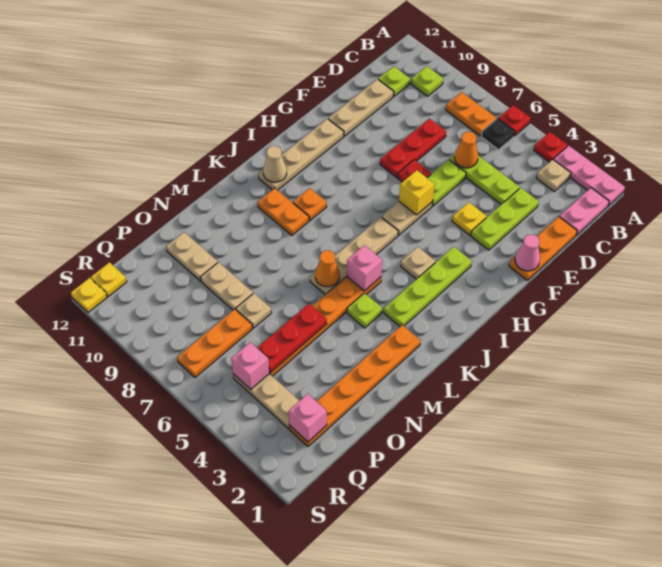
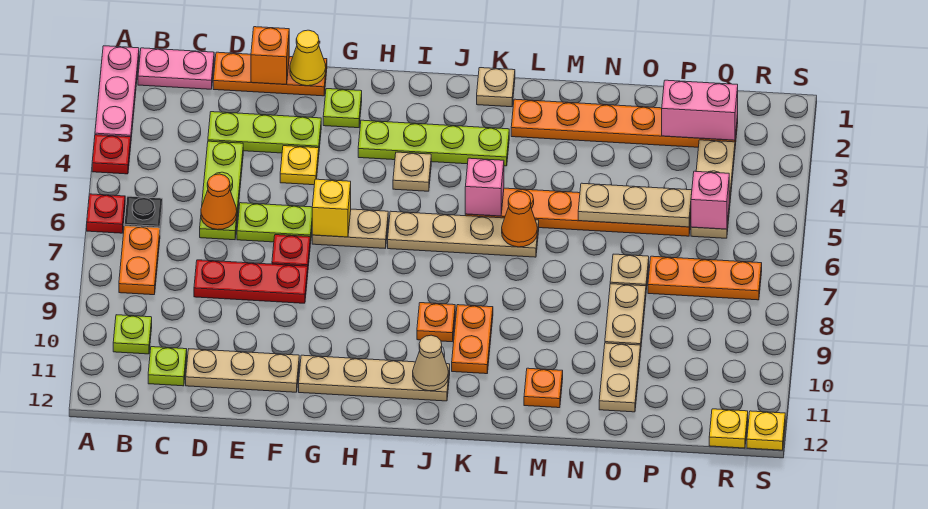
tan 1x1 plate [537,159,571,191] -> tan 1x1 plate moved to [477,68,515,107]
none -> orange 1x1 brick [251,27,289,85]
pink 1x1 cone [515,235,540,271] -> yellow 1x1 cone [290,30,326,86]
lime 1x1 plate [347,293,382,328] -> lime 1x1 plate moved to [323,89,362,128]
none -> orange 1x1 plate [524,368,563,408]
red 1x3 plate [257,304,327,373] -> tan 1x3 plate [578,183,692,227]
pink 1x1 brick [289,394,327,442] -> pink 1x2 brick [662,80,738,140]

